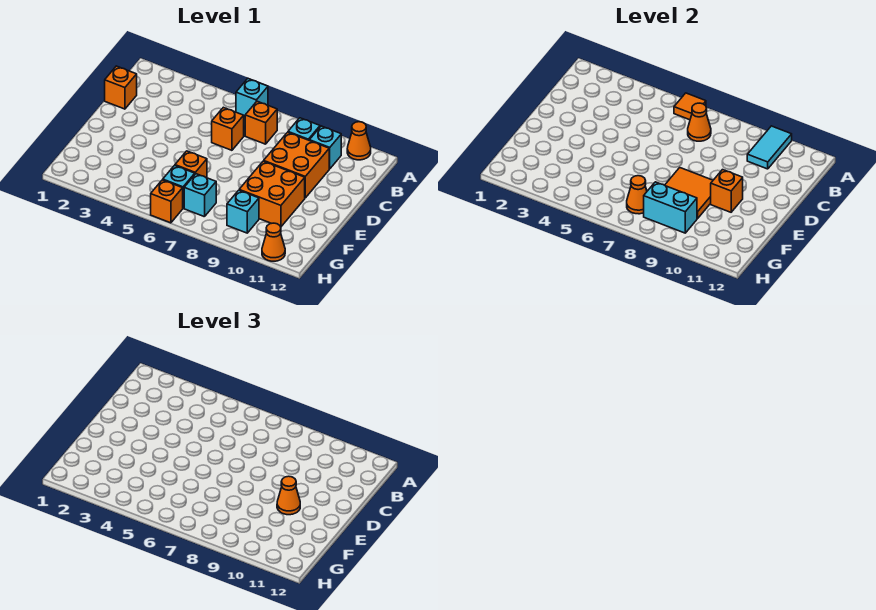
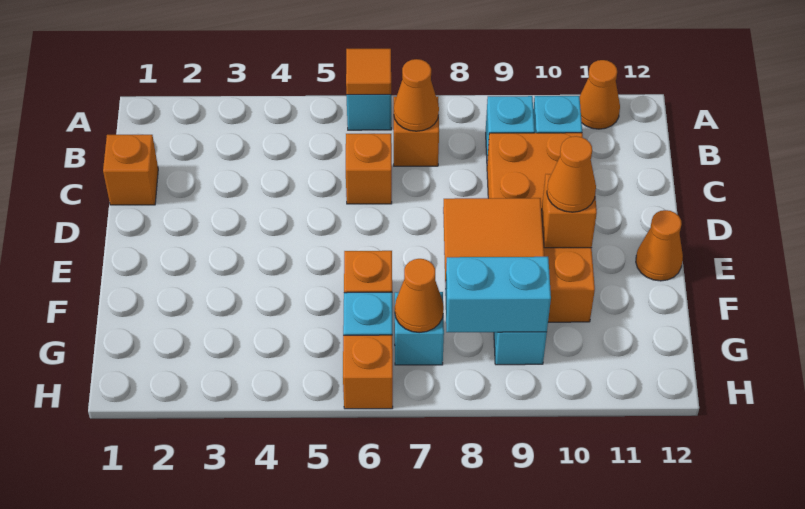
cyan 1x2 tile [747,126,792,169] -> none
orange 1x1 cone [262,223,285,261] -> orange 1x1 cone moved to [636,210,683,281]

